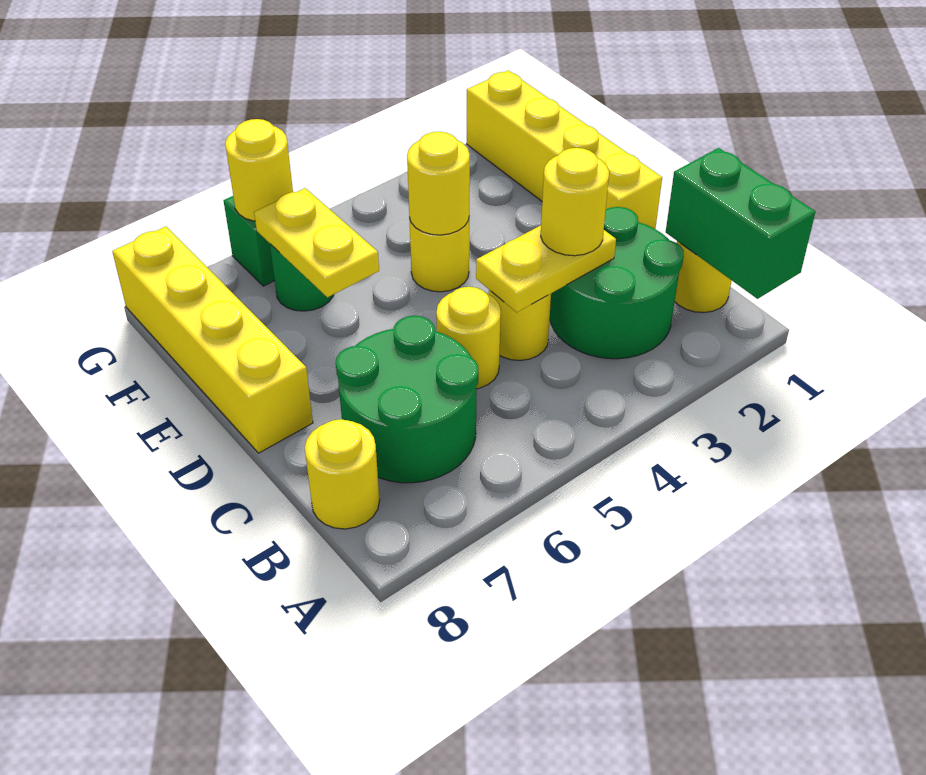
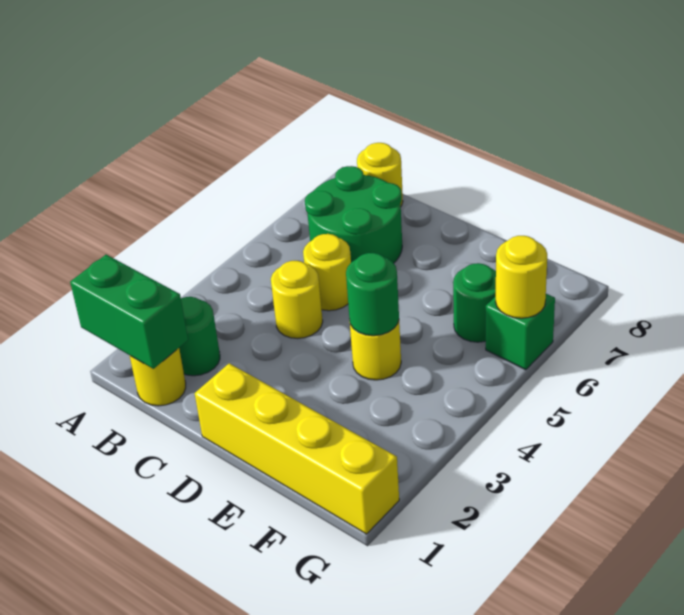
green 2x2 round brick [550,207,684,359] -> green 1x1 round brick [179,297,220,376]
yellow 1x2 plate [476,225,616,312] -> none
yellow 1x1 round brick [541,148,609,256] -> none
yellow 1x4 brick [112,227,313,453] -> none
yellow 1x1 round brick [407,132,470,235] -> green 1x1 round brick [346,253,399,336]
yellow 1x2 plate [254,188,379,297] -> none

